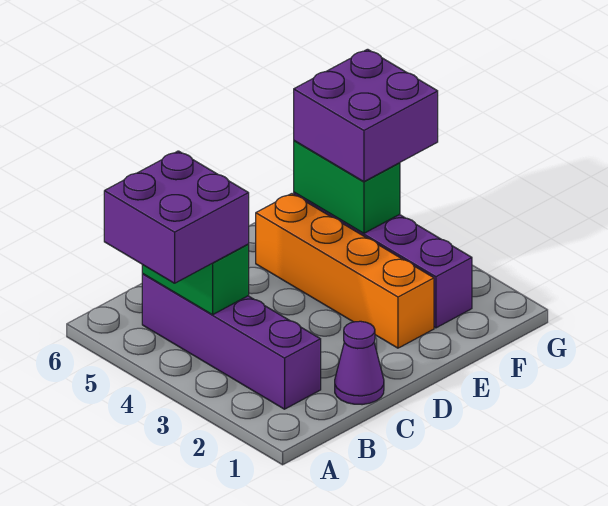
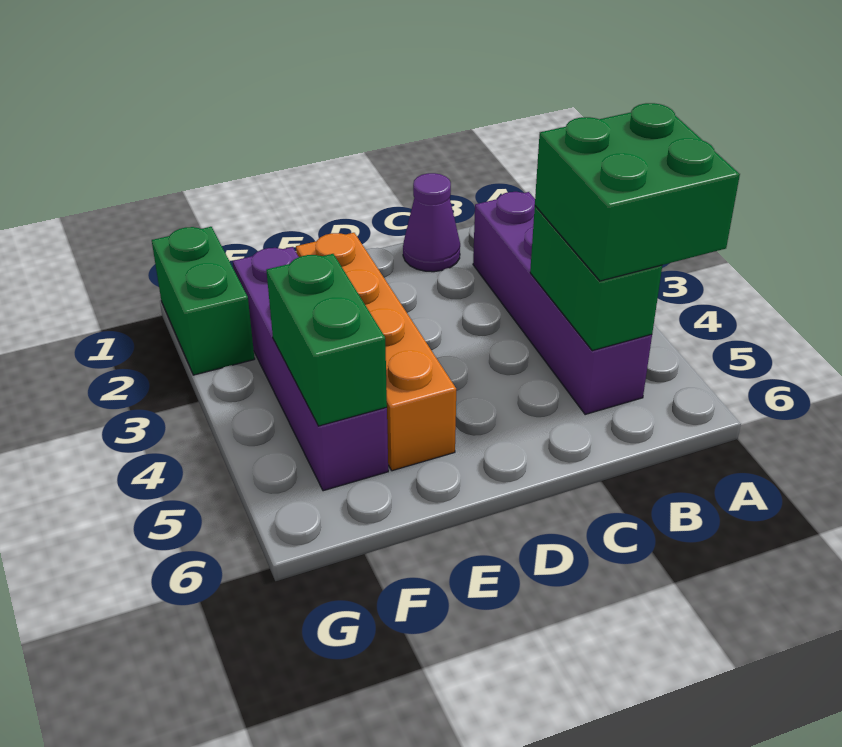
purple 2x2 brick [104,151,249,283] -> green 2x2 brick [535,103,740,281]
purple 2x2 brick [294,49,438,182] -> none
none -> green 1x2 brick [152,227,255,375]

